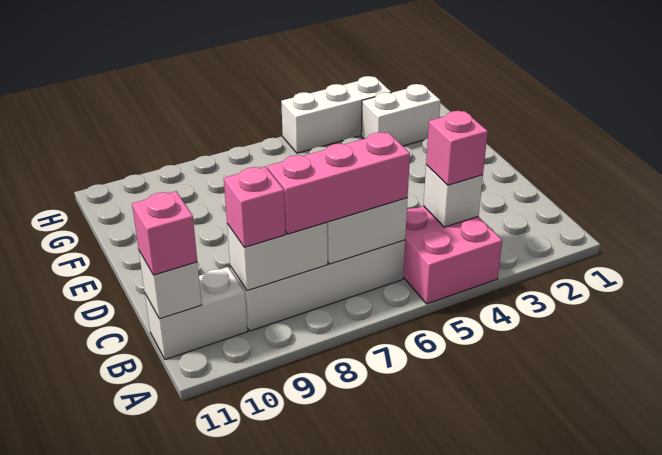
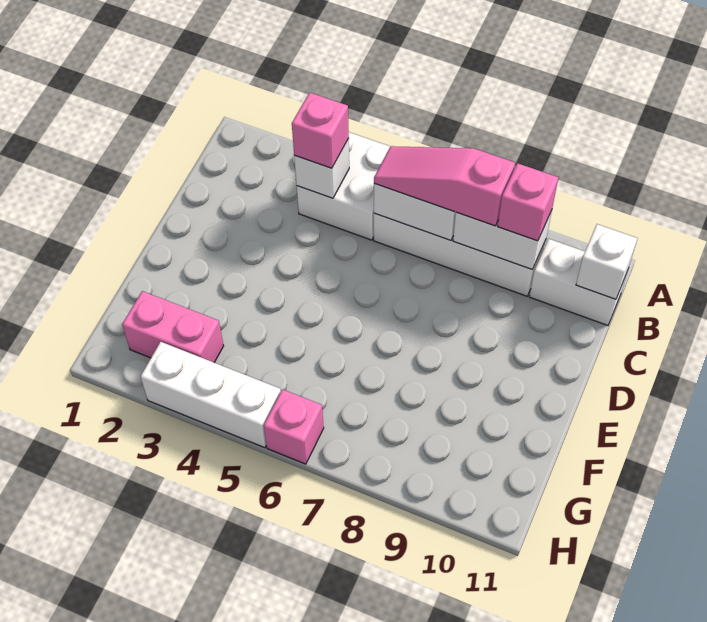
pink 2x2 brick [403,206,502,304] -> white 2x2 brick [297,132,390,240]
pink 1x3 brick [267,132,410,234] -> pink 1x3 slope [374,146,515,226]
pink 1x1 brick [132,191,197,275] -> pink 1x1 brick moved to [264,390,324,464]
white 1x2 brick [361,84,440,146] -> pink 1x2 brick [122,291,224,362]

